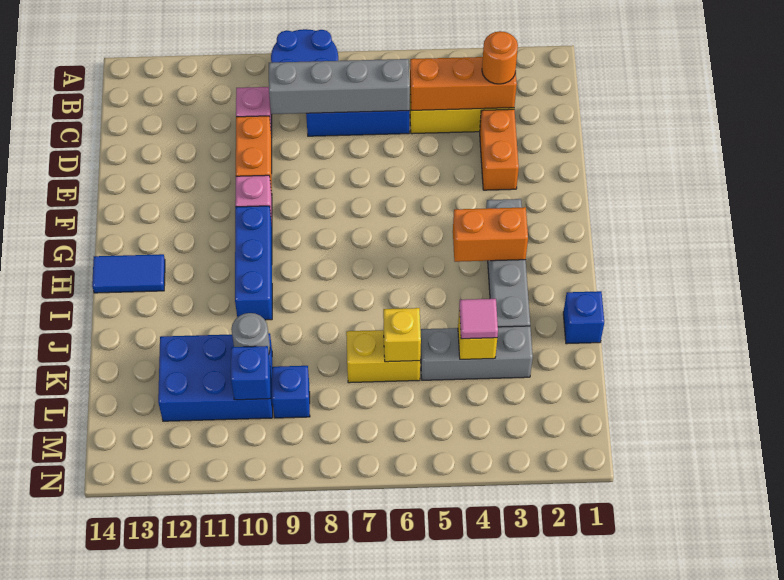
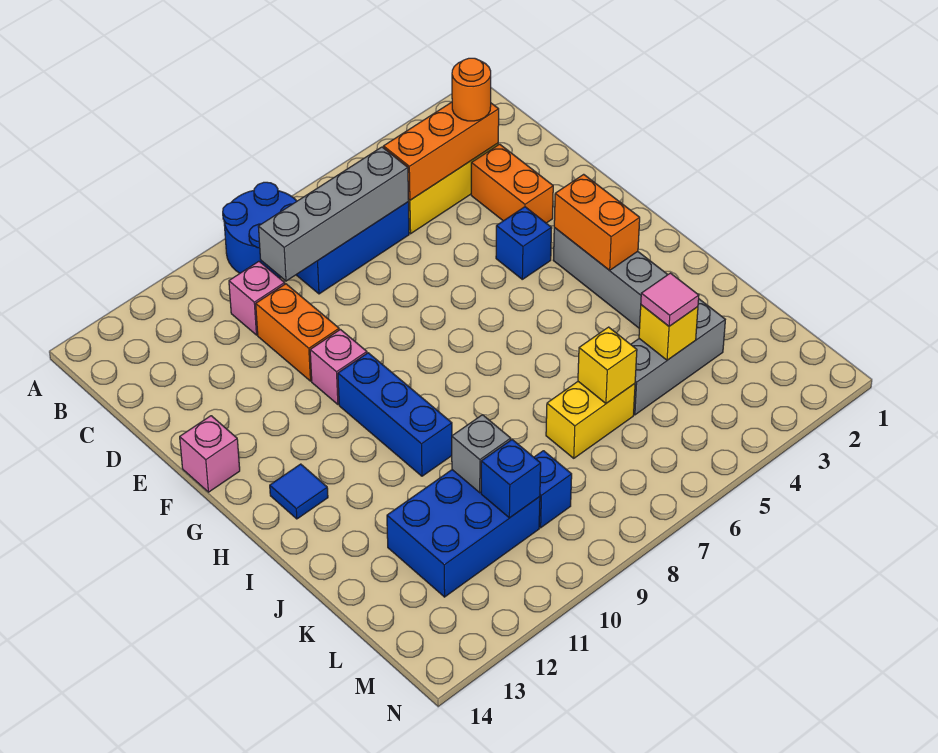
none -> pink 1x1 brick [180,416,240,492]
orange 1x2 brick [453,207,528,262] -> orange 1x2 brick turned to [554,174,640,270]
blue 1x2 tile [92,254,165,293] -> blue 1x1 tile [270,464,328,519]
blue 1x1 brick [563,291,604,344] -> blue 1x1 brick moved to [496,207,552,279]
grey 1x1 round brick [231,313,270,353] -> grey 1x1 brick [452,415,511,493]

